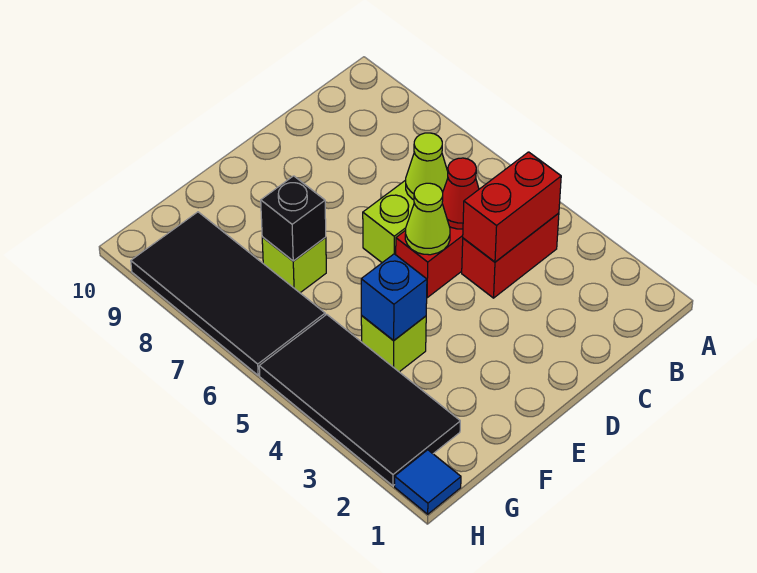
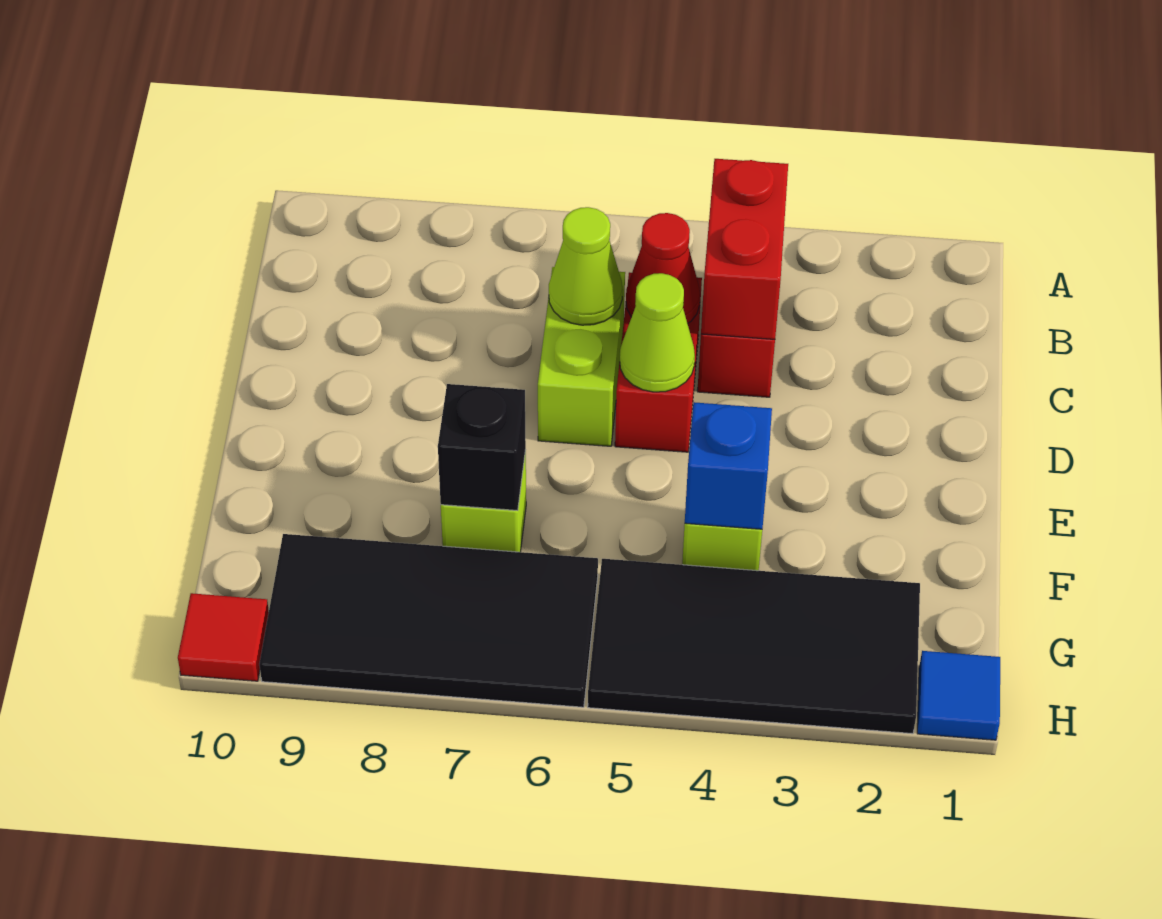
none -> red 1x1 tile [178,593,269,681]

